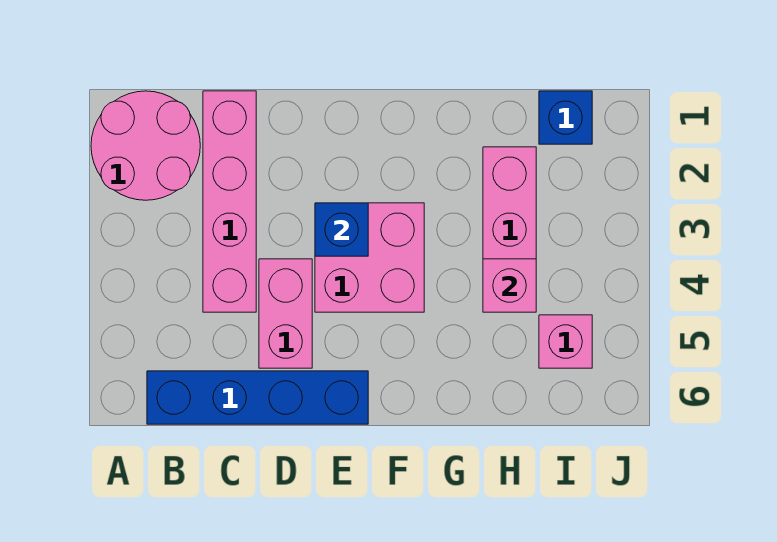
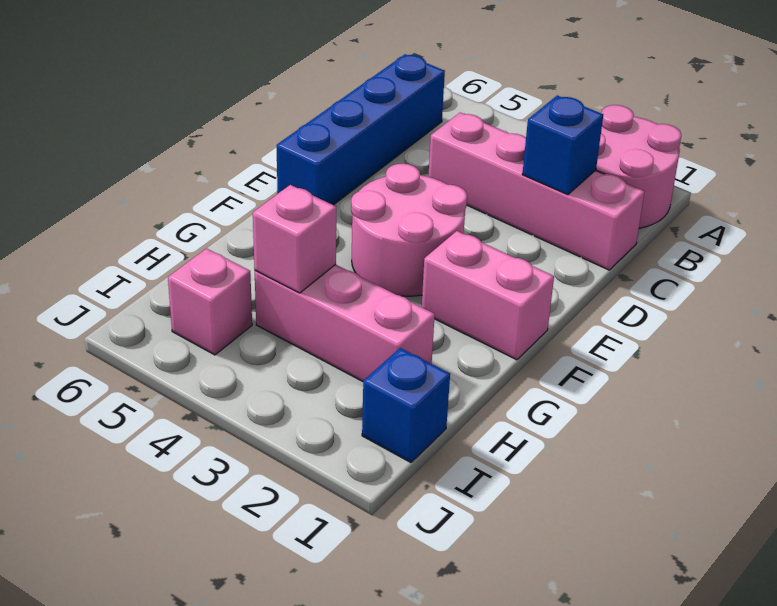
pink 1x2 brick [259,259,312,368] -> pink 1x2 brick moved to [422,231,554,360]
pink 2x2 brick [315,203,424,312] -> pink 2x2 round brick [351,164,467,296]
blue 1x1 brick [315,203,368,256] -> blue 1x1 brick moved to [522,96,603,195]

